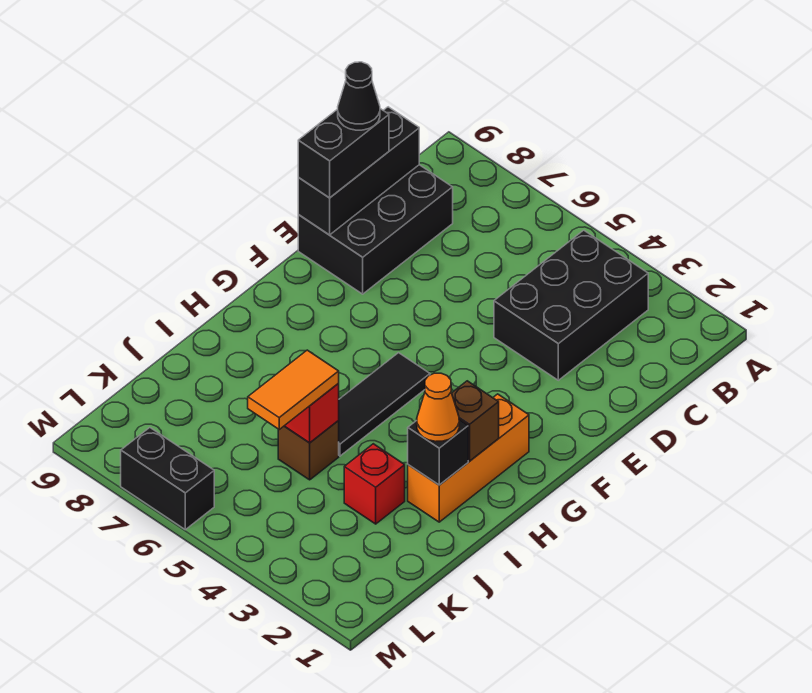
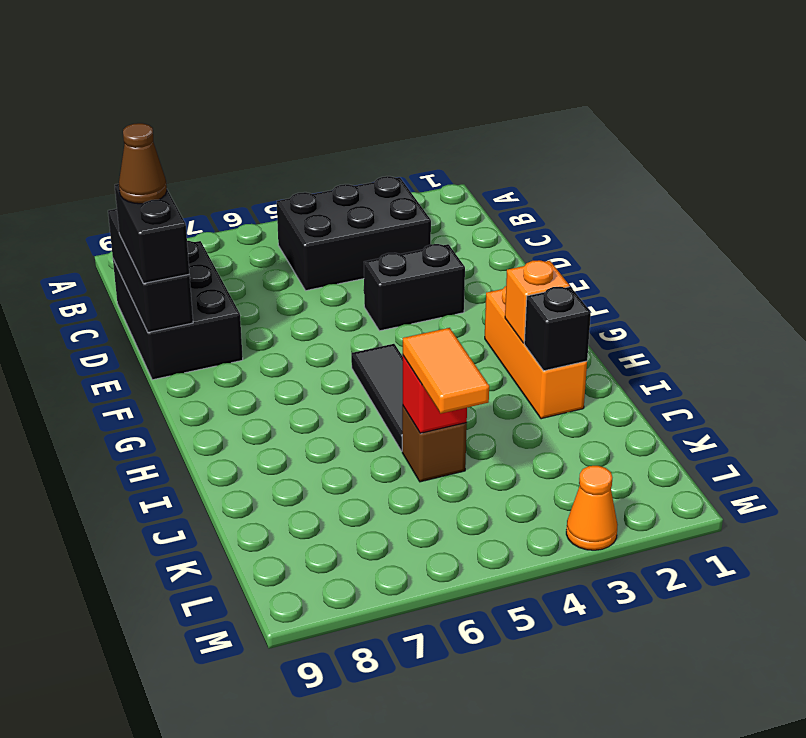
black 2x3 brick [494,230,648,380] -> black 2x3 brick turned to [277,176,431,291]
black 1x1 cone [338,62,380,130] -> brown 1x1 cone [119,123,167,204]
brown 1x1 brick [452,381,499,461] -> orange 1x1 brick [505,260,569,343]
orange 1x1 cone [417,373,459,442] -> orange 1x1 cone moved to [566,466,618,550]
red 1x1 brick [344,444,405,524] -> none
black 1x2 brick [121,428,214,530] -> black 1x2 brick moved to [364,244,465,331]

